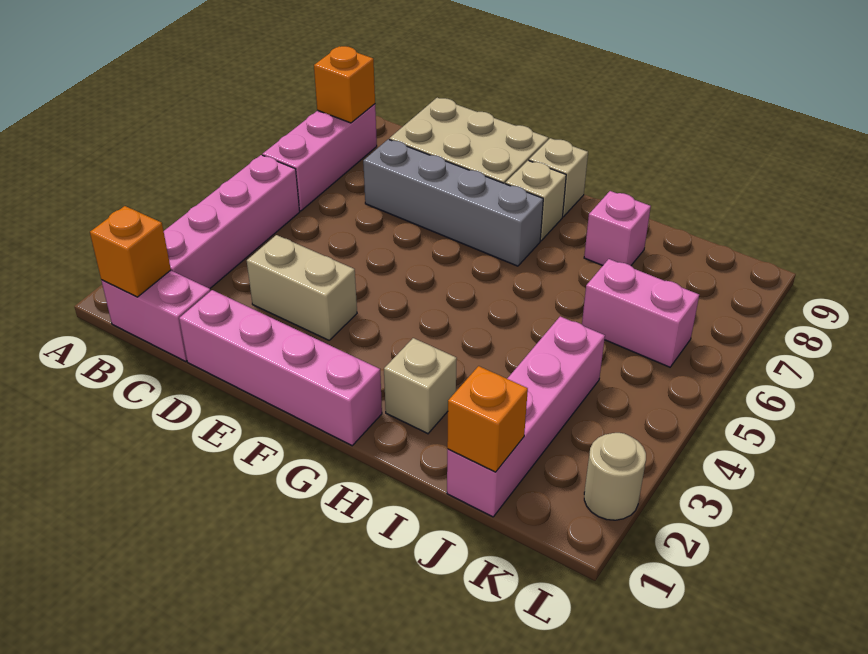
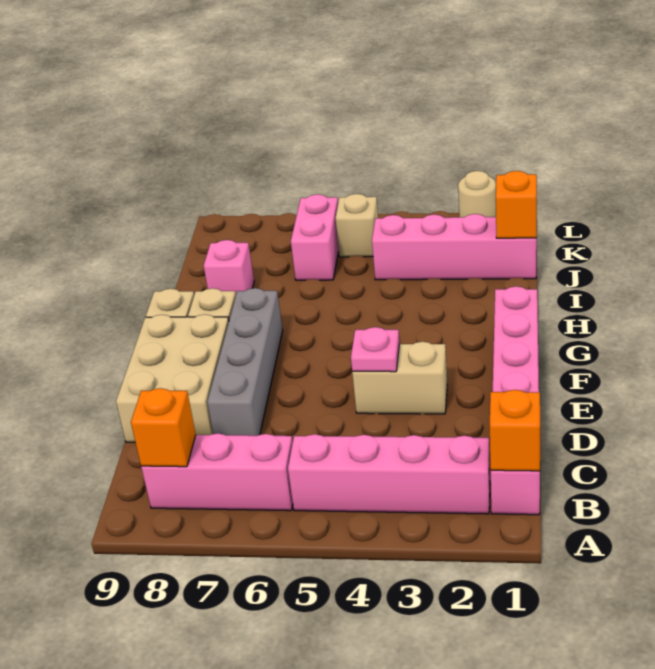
tan 1x2 brick [247,235,357,340] -> tan 1x2 brick turned to [352,342,447,414]
none -> pink 1x1 plate [351,327,400,372]
tan 1x1 brick [384,338,457,434] -> tan 1x1 brick moved to [336,194,378,257]

